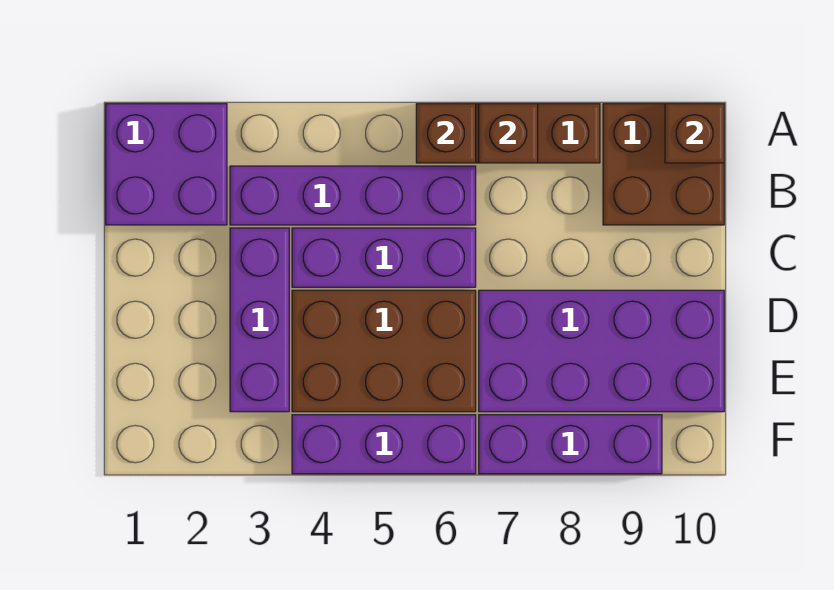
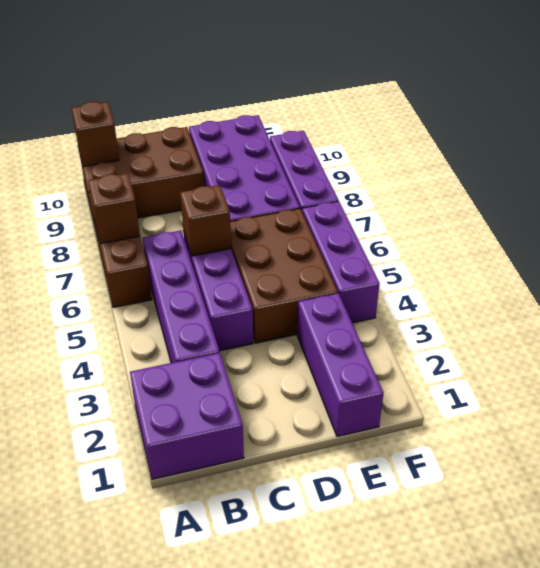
brown 1x1 brick [416,104,476,163] -> brown 1x1 brick moved to [180,185,231,256]
brown 2x2 brick [603,104,724,225] -> brown 2x3 brick [79,127,204,221]
purple 1x3 brick [230,228,289,412] -> purple 1x3 brick turned to [297,293,384,437]

